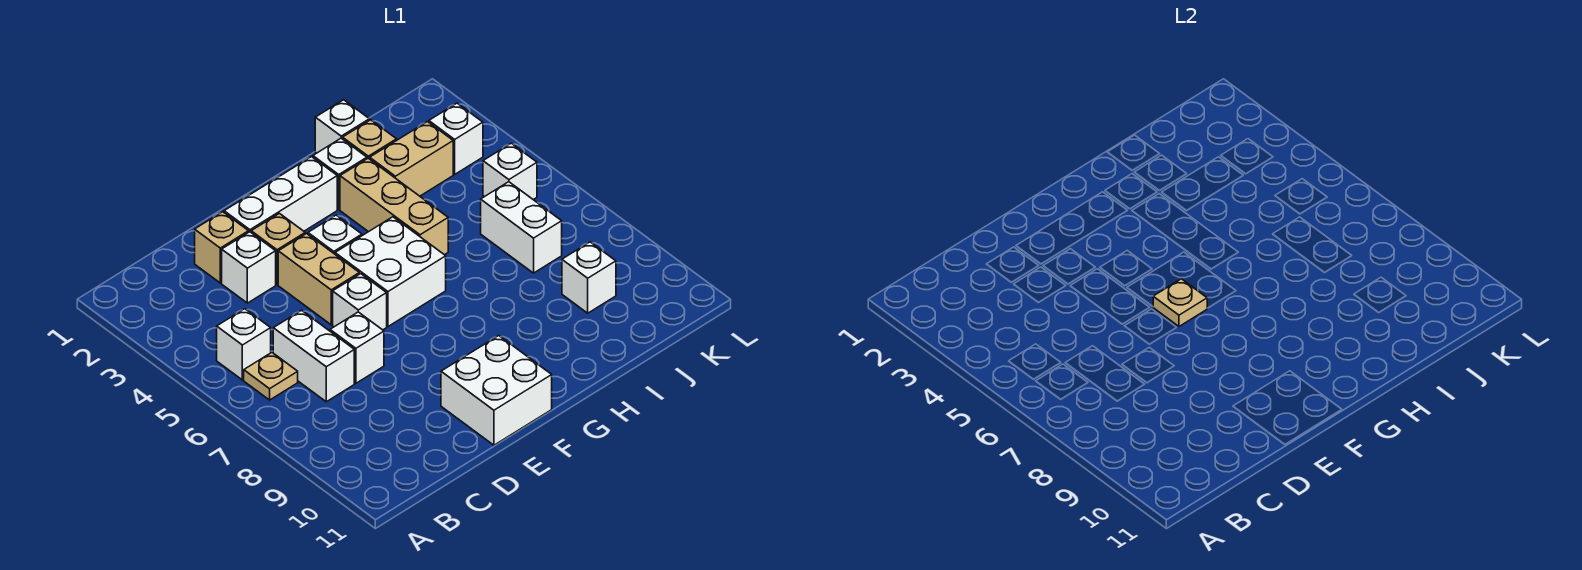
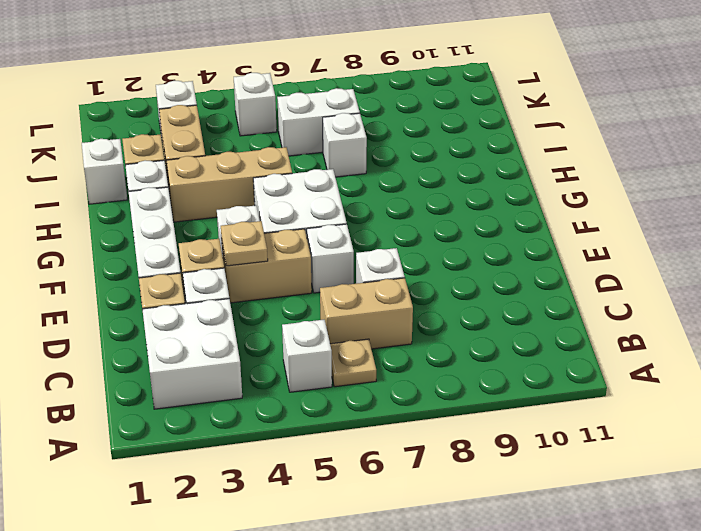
white 1x2 brick [273,310,354,402] -> tan 1x2 brick [320,278,413,349]
white 2x2 brick [441,336,552,445] -> white 2x2 brick moved to [142,299,242,409]
tan 1x1 plate [1153,279,1207,326] -> tan 1x1 plate moved to [221,221,268,266]
white 1x1 brick [562,242,616,313] -> white 1x1 brick moved to [323,113,367,177]

